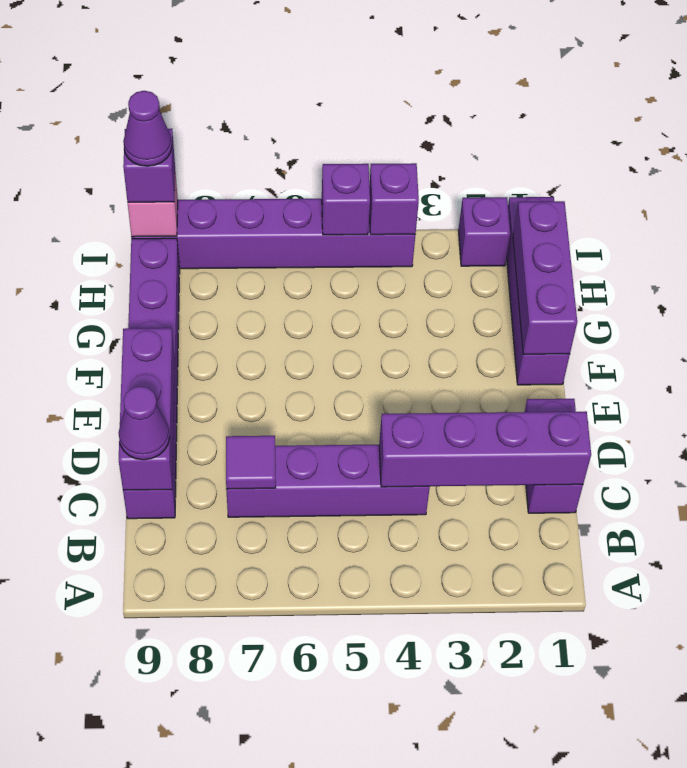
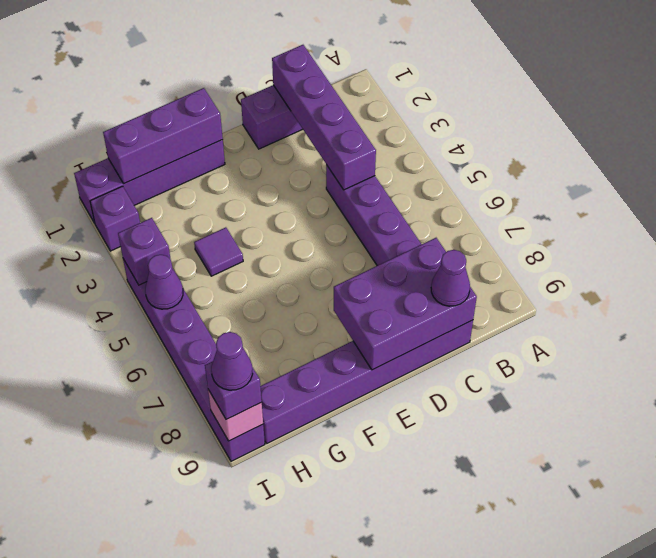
purple 1x1 tile [226,436,276,489] -> purple 1x1 tile moved to [194,227,243,276]
purple 1x3 brick [119,328,175,490] -> purple 2x3 brick [334,238,477,370]
purple 1x1 brick [322,164,370,235] -> purple 1x1 cone [145,255,183,309]

